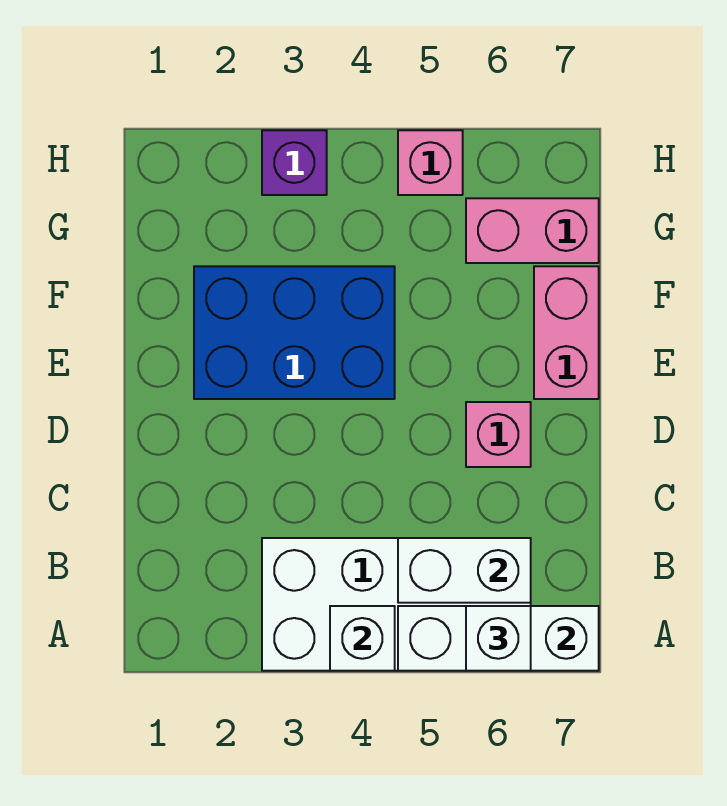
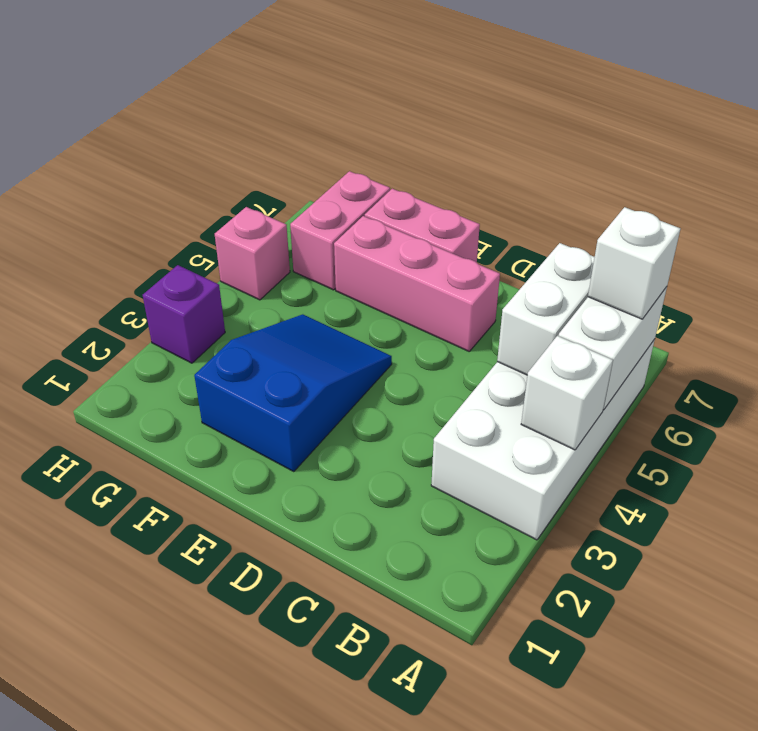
white 1x3 brick [398,606,599,671] -> white 1x2 brick [558,287,667,410]
pink 1x1 brick [466,402,531,467] -> pink 1x3 brick [334,216,500,351]
blue 2x3 brick [194,266,395,399] -> blue 2x3 slope [194,314,392,472]

